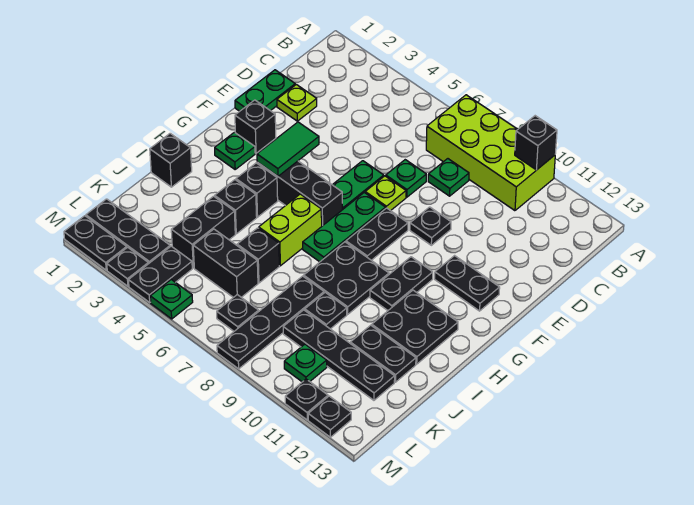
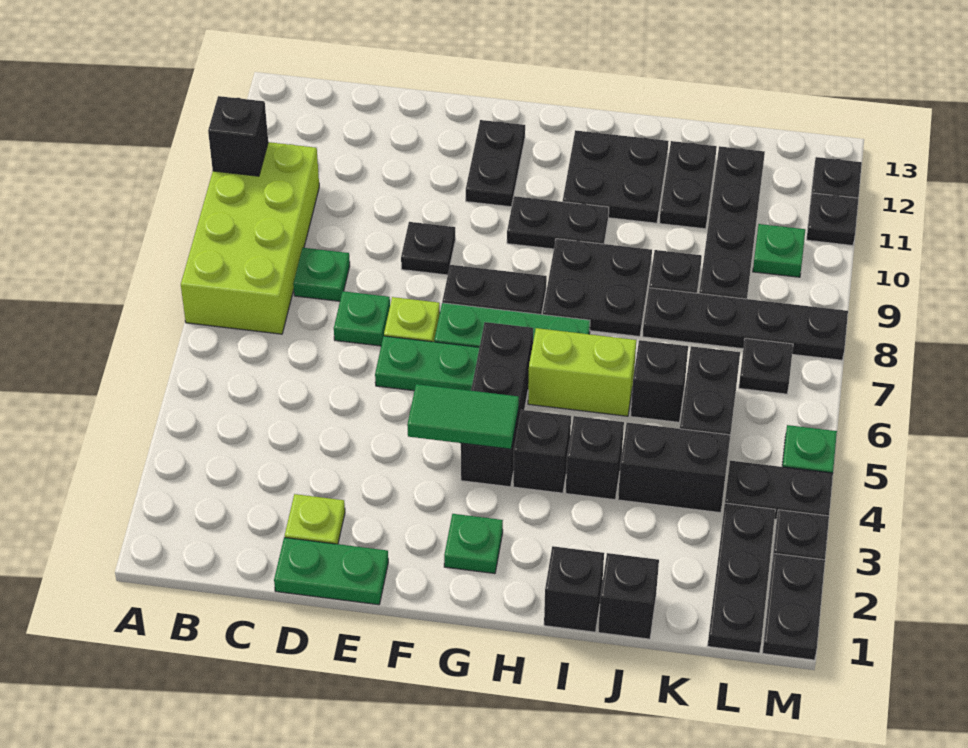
black 1x1 brick [235,100,276,153] -> black 1x1 brick moved to [598,553,659,639]

